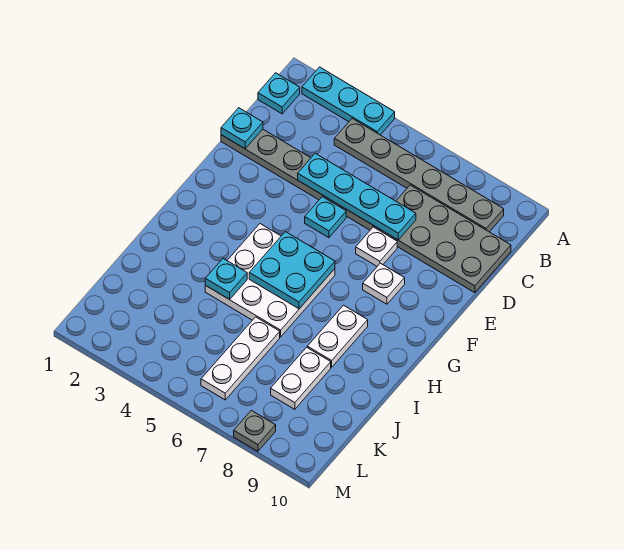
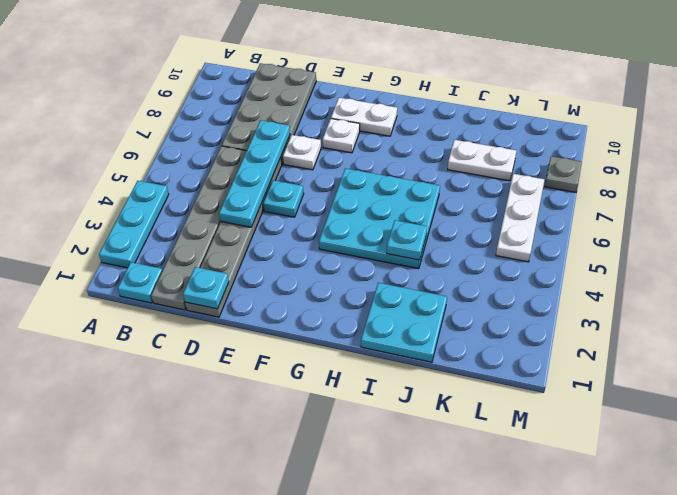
grey 1x6 plate [334,119,504,232] -> grey 1x6 plate moved to [151,146,246,310]
white 3x3 plate [205,224,335,337] -> cyan 3x3 plate [319,168,440,269]
cyan 2x2 plate [249,232,335,309] -> cyan 2x2 plate moved to [361,283,447,362]
white 1x2 plate [307,305,368,367] -> white 1x2 plate moved to [331,98,397,136]
white 1x3 plate [201,317,280,400] -> white 1x3 plate turned to [496,174,544,262]

